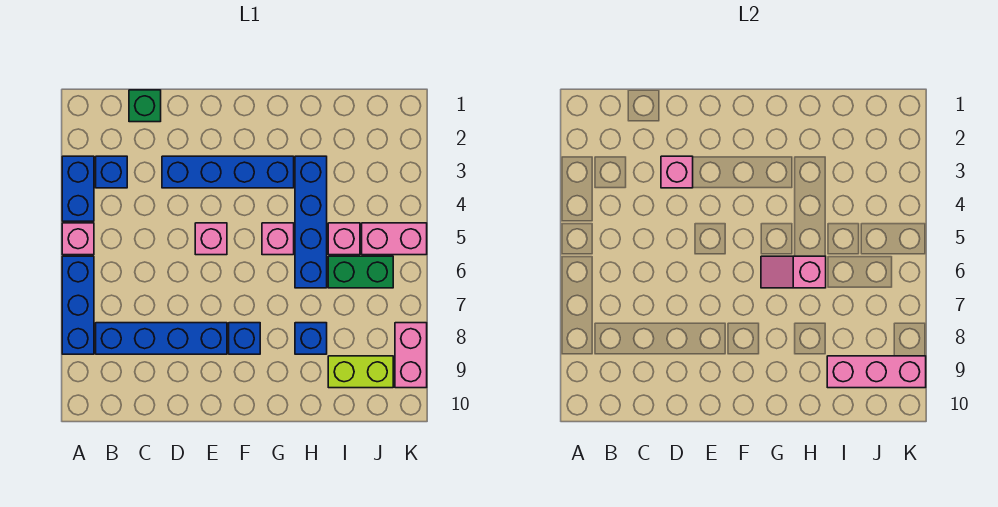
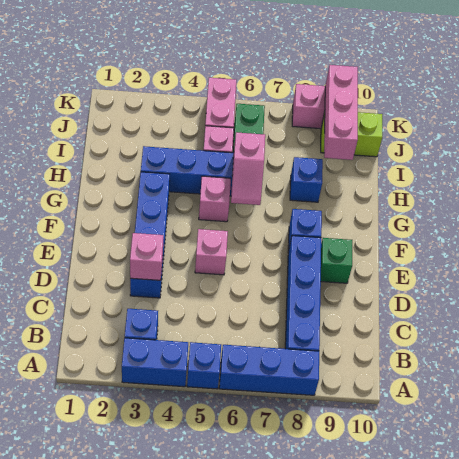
pink 1x1 brick [62,223,94,255] -> blue 1x1 brick [187,342,221,389]
green 1x1 brick [129,90,161,122] -> green 1x1 brick moved to [321,238,352,283]
lime 1x2 brick [328,356,393,388] -> lime 1x2 brick turned to [321,112,382,157]

